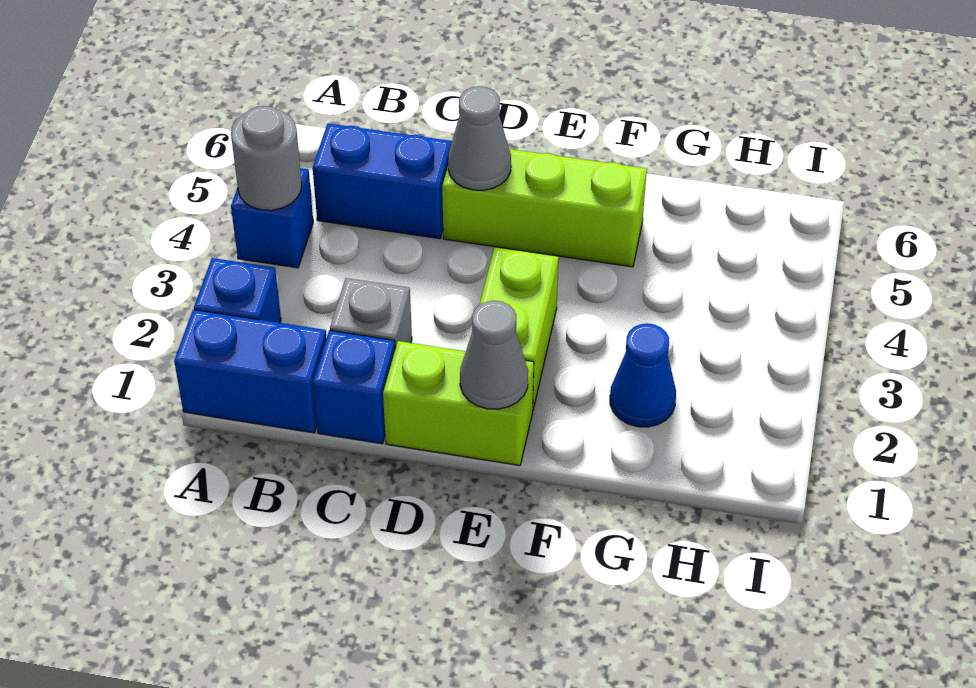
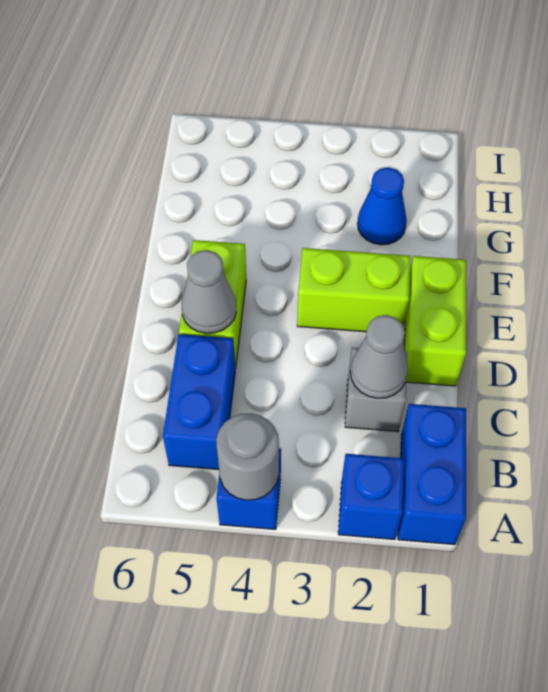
blue 1x1 brick [313,330,395,444] -> none
lime 1x3 brick [442,149,647,267] -> lime 1x2 brick [179,240,246,369]
grey 1x1 cone [460,301,528,409] -> grey 1x1 cone moved to [350,315,408,398]

